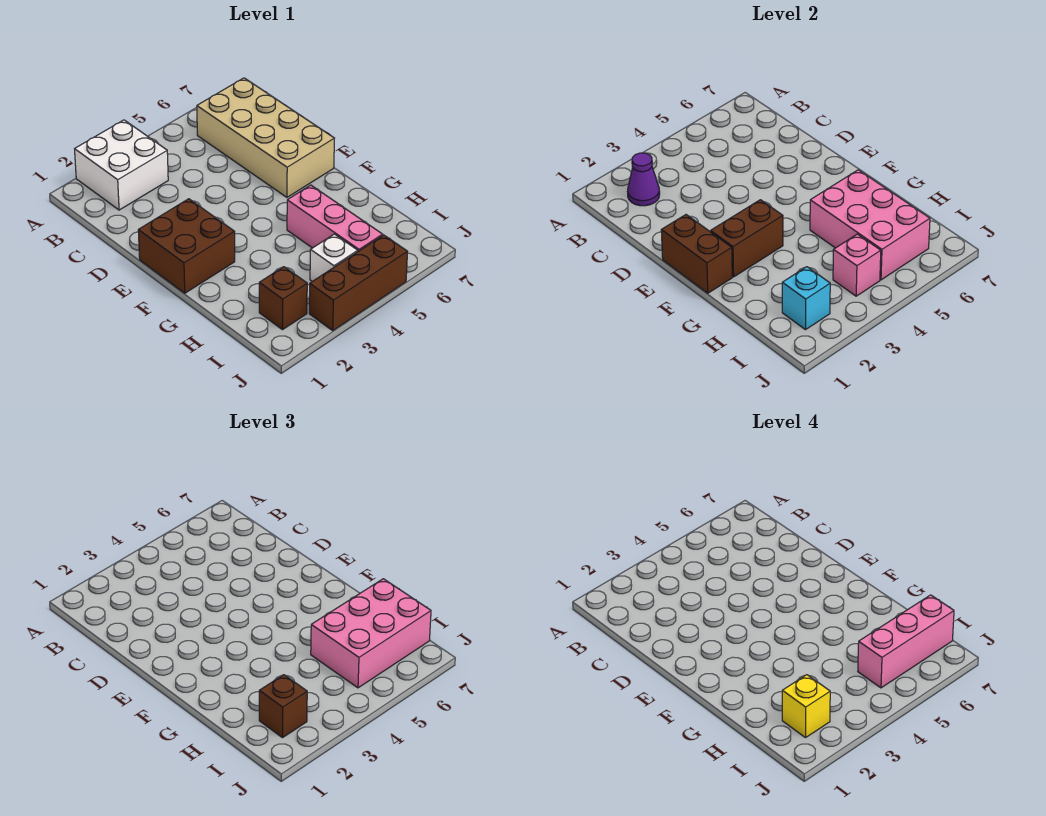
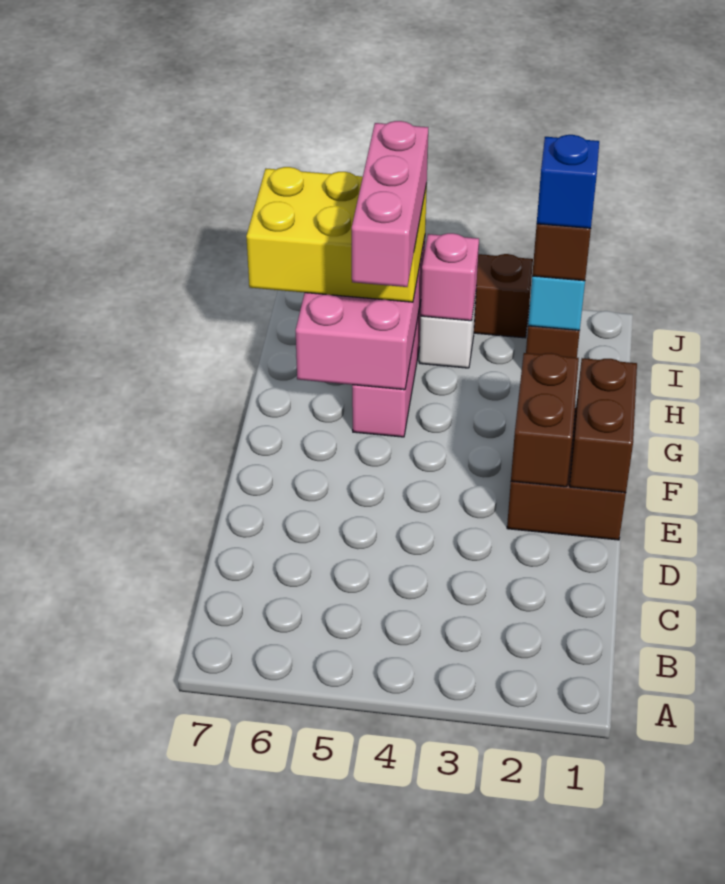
white 2x2 brick [75,120,168,210] -> none
purple 1x1 cone [627,153,660,206] -> none
tan 2x4 brick [197,78,334,197] -> none
brown 1x2 brick [711,200,783,277] -> brown 1x2 brick turned to [511,353,579,487]
pink 2x3 brick [311,579,431,688] -> yellow 2x3 brick [246,167,427,302]
yellow 1x1 brick [782,675,830,738] -> blue 1x1 brick [537,135,599,228]
pink 1x3 brick [858,595,954,688] -> pink 1x3 brick turned to [352,121,428,287]

